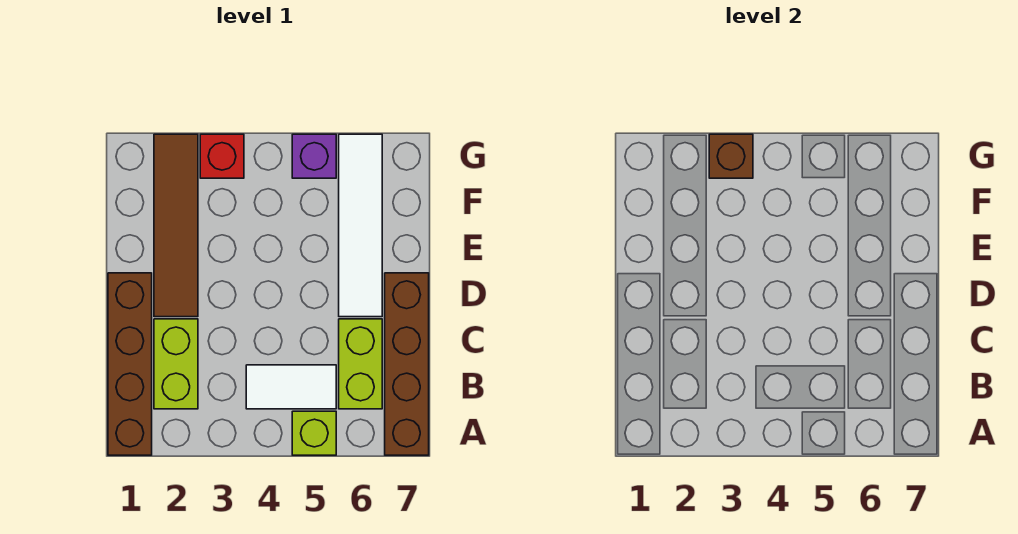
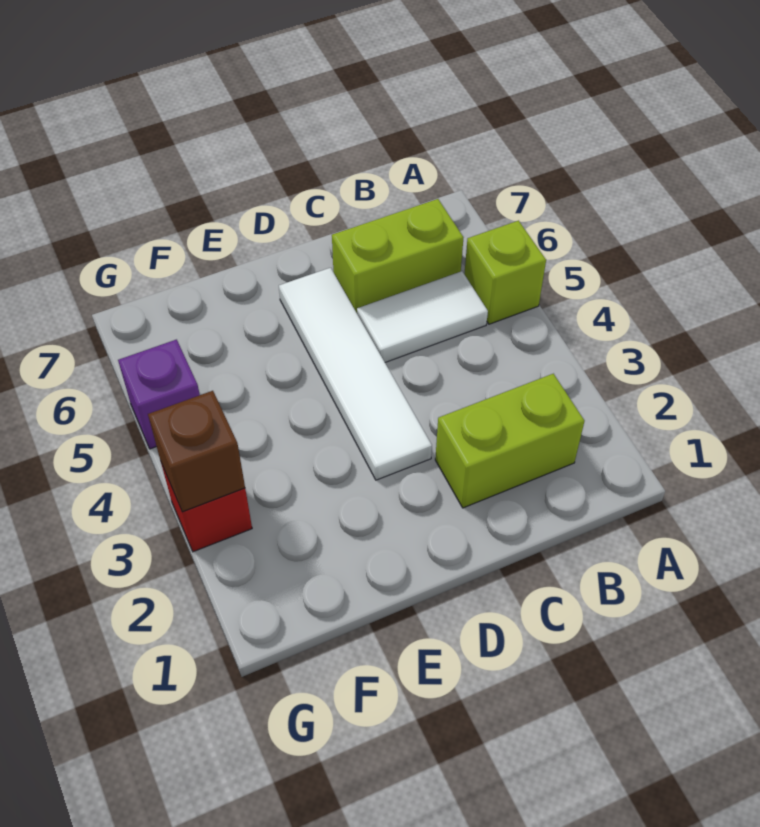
brown 1x4 brick [108,273,152,455] -> none
brown 1x4 brick [385,273,429,455] -> none
white 1x2 tile [246,365,336,409] -> white 1x2 tile turned to [357,271,488,362]
brown 1x4 tile [154,134,198,317] -> none
white 1x4 tile [339,134,382,317] -> white 1x4 tile turned to [279,268,432,480]

